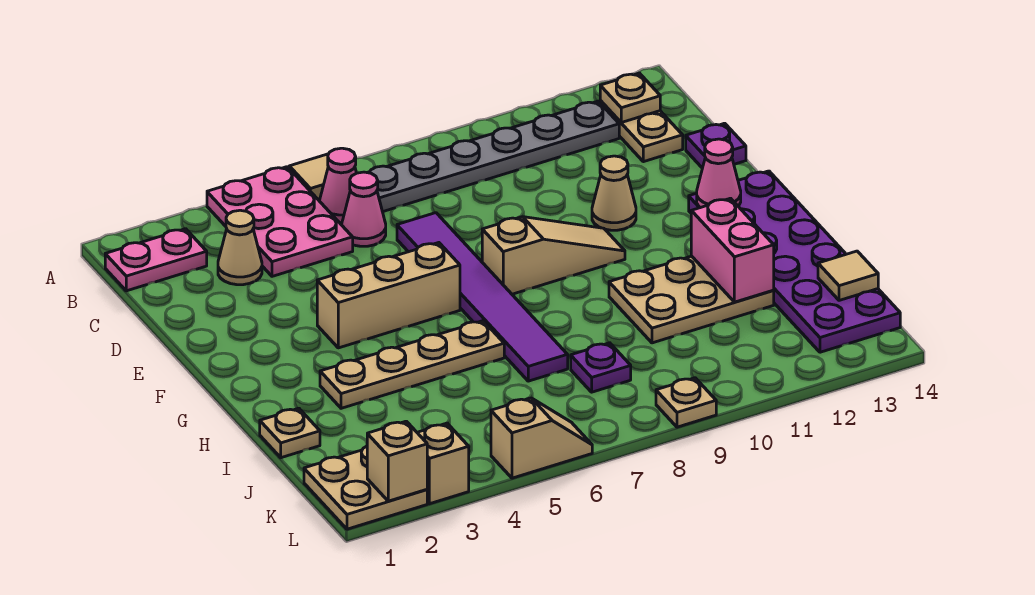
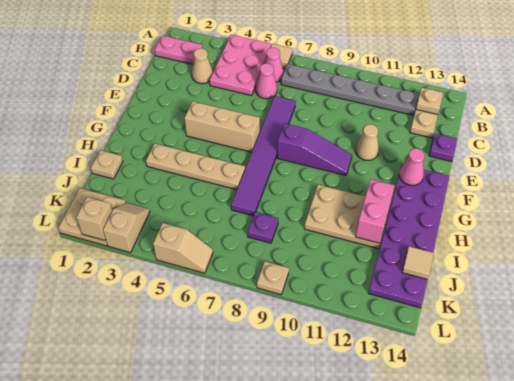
tan 1x3 slope [482,217,625,294] -> purple 1x3 slope [277,123,352,175]

